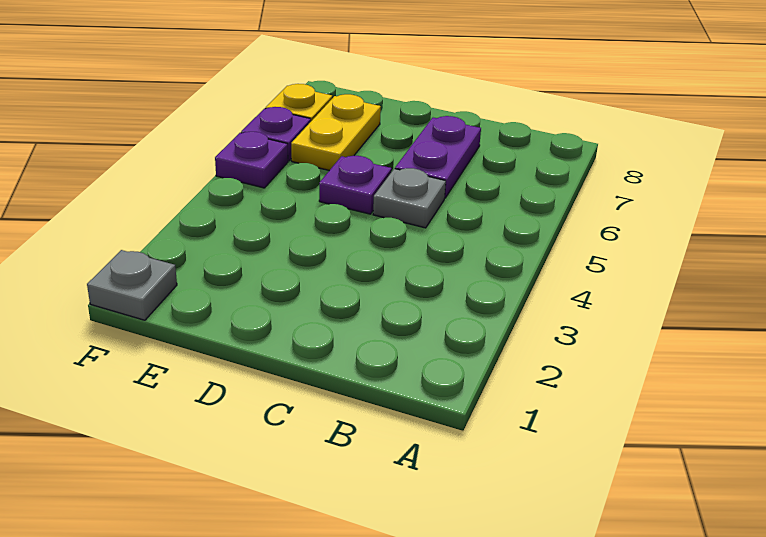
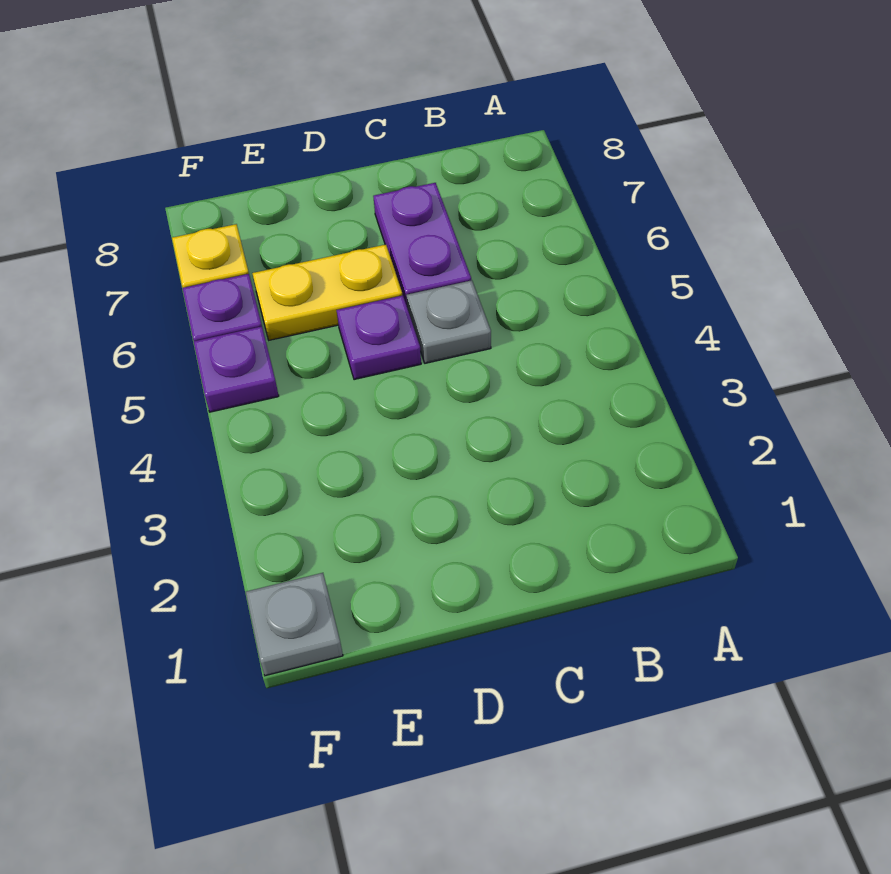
yellow 1x2 plate [291,94,381,170] -> yellow 1x2 plate turned to [252,245,402,340]

